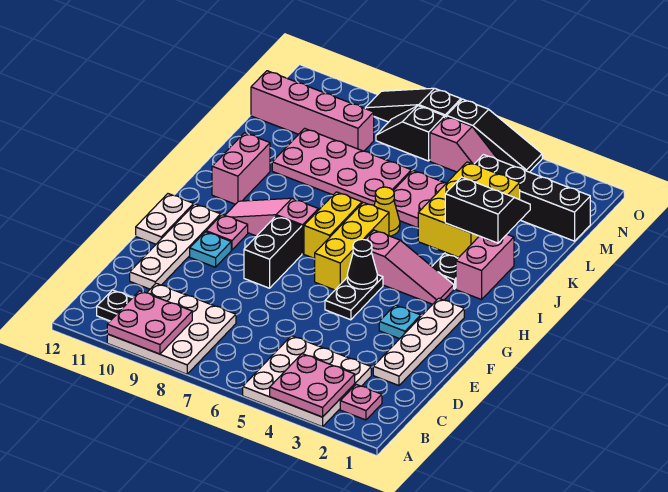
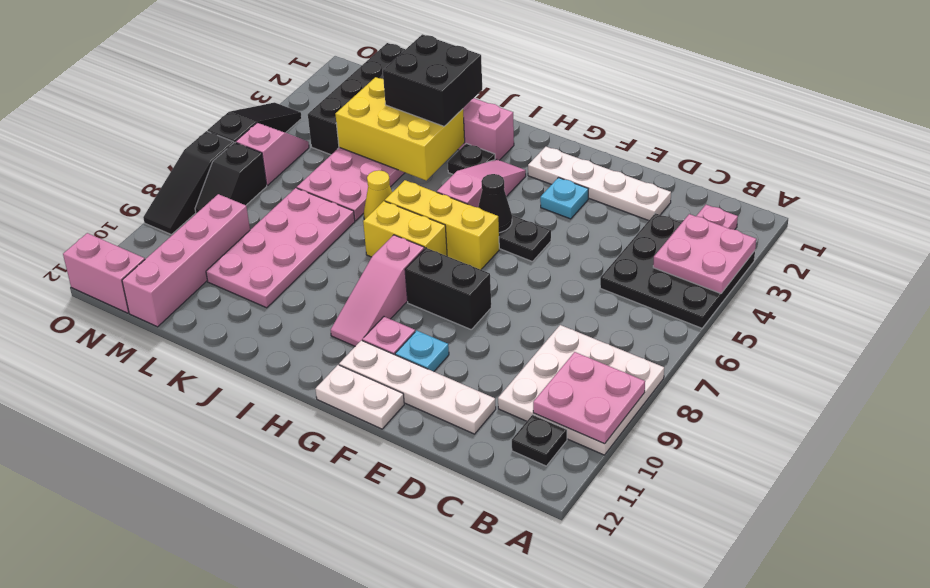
white 3x3 plate [243,336,371,427] -> black 3x3 plate [600,213,755,328]
pink 1x2 brick [212,133,270,204] -> pink 1x2 brick moved to [63,233,145,313]
black 2x2 slope [445,177,530,243] -> black 2x2 brick [383,34,482,126]

